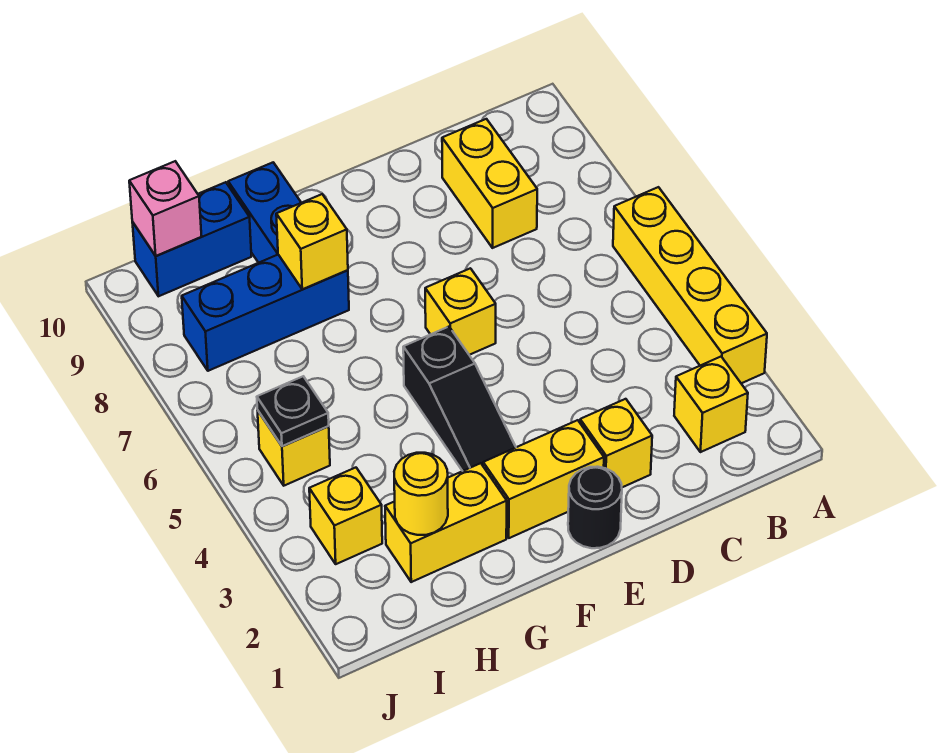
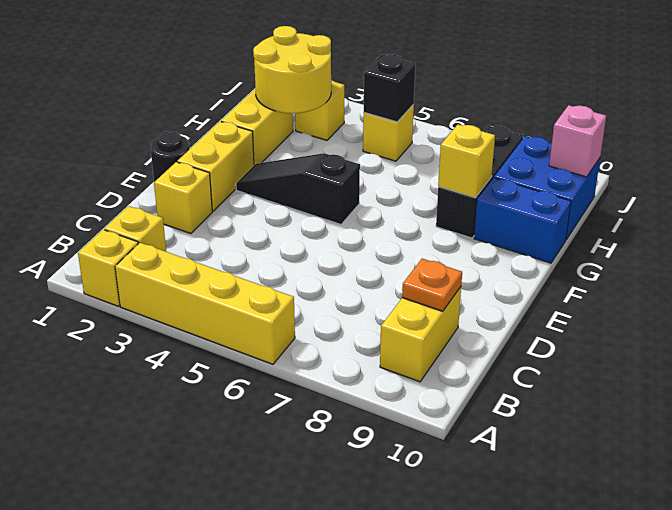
yellow 1x2 brick [442,119,537,248] -> yellow 1x2 brick turned to [380,287,461,382]
none -> orange 1x1 plate [402,259,462,311]
yellow 1x1 brick [425,268,496,355] -> yellow 1x1 brick moved to [78,230,138,306]
blue 1x3 brick [182,255,349,371] -> black 1x3 brick [436,125,523,238]
yellow 1x1 round brick [394,453,448,535] -> yellow 2x2 round brick [253,26,331,113]
blue 1x2 brick [132,182,251,296] -> blue 2x2 brick [494,136,600,239]
black 1x1 plate [257,376,329,446] -> black 1x1 brick [364,54,415,122]

